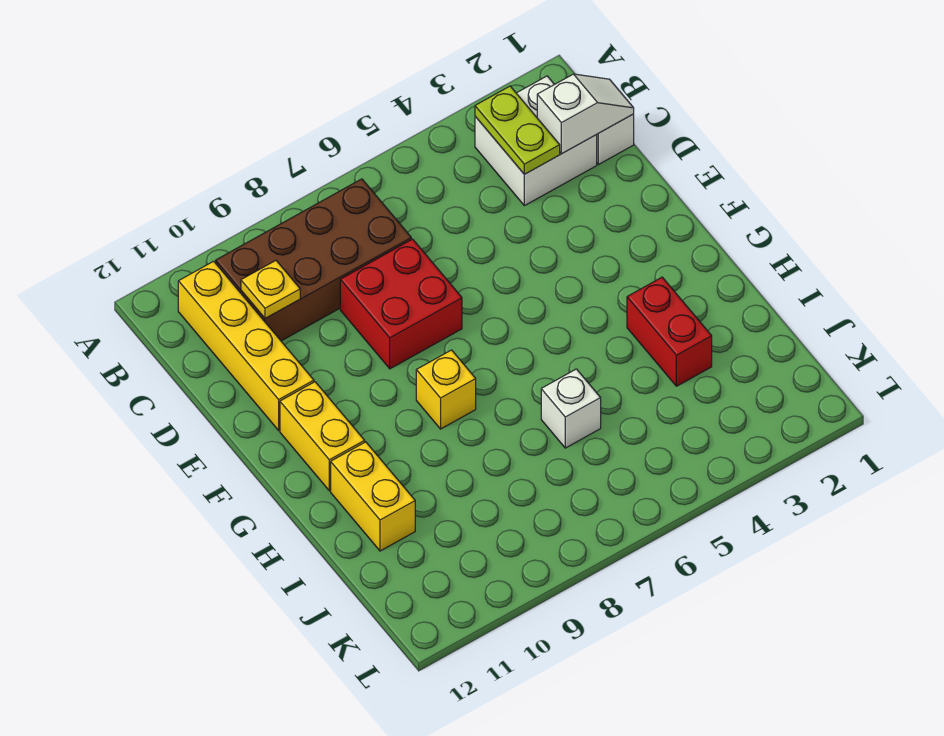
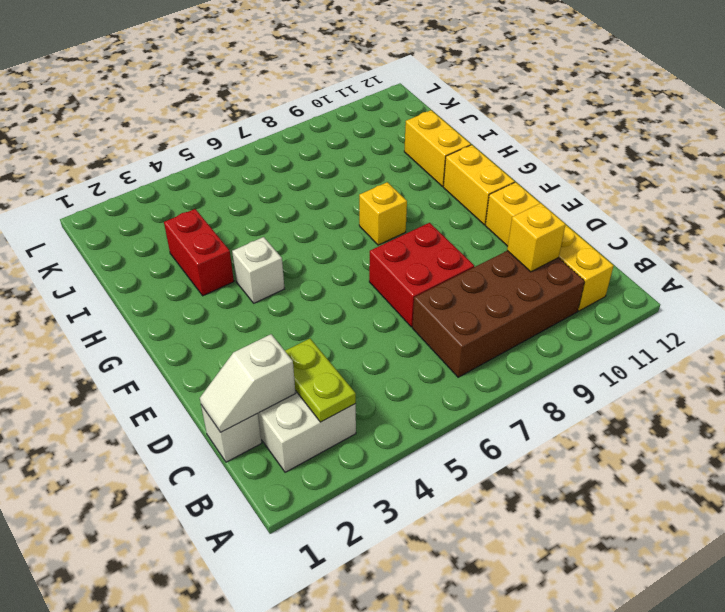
yellow 1x1 plate [241,261,300,318] -> yellow 1x1 brick [507,203,566,272]
white 1x1 brick [541,369,601,448] -> white 1x1 brick moved to [232,237,285,303]

